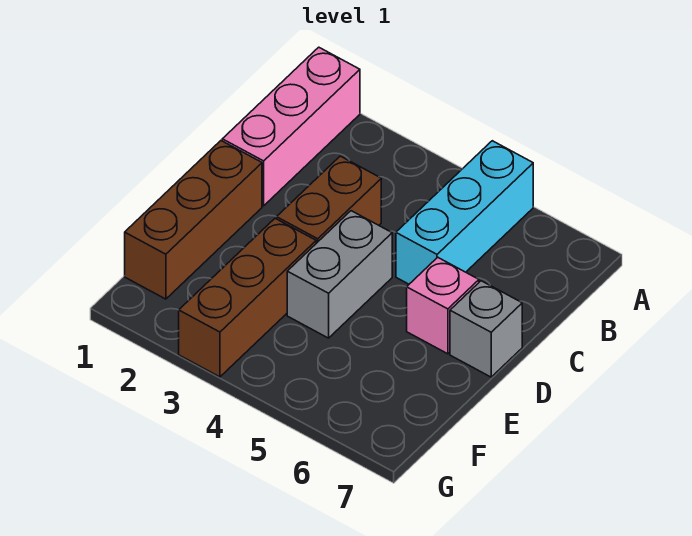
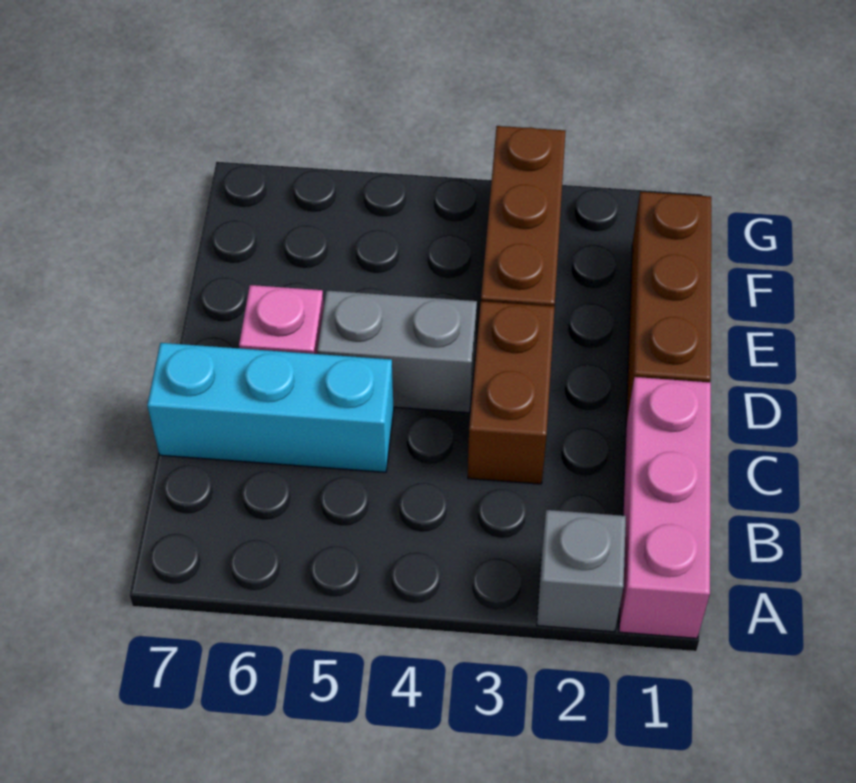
cyan 1x3 brick [396,141,533,284] -> cyan 1x3 brick turned to [147,343,394,472]
grey 1x2 brick [287,211,392,338] -> grey 1x2 brick turned to [317,291,477,413]
grey 1x1 brick [450,281,522,377] -> grey 1x1 brick moved to [537,510,626,632]

